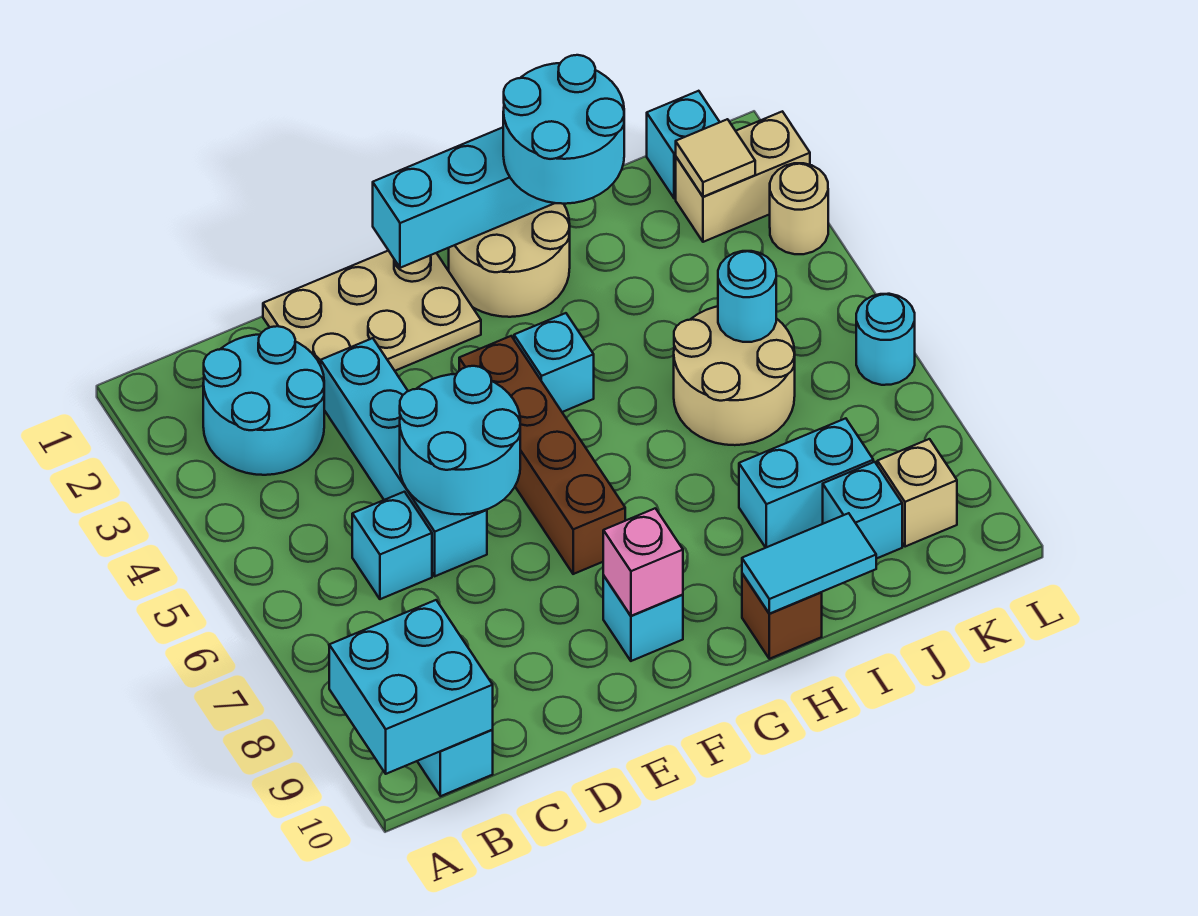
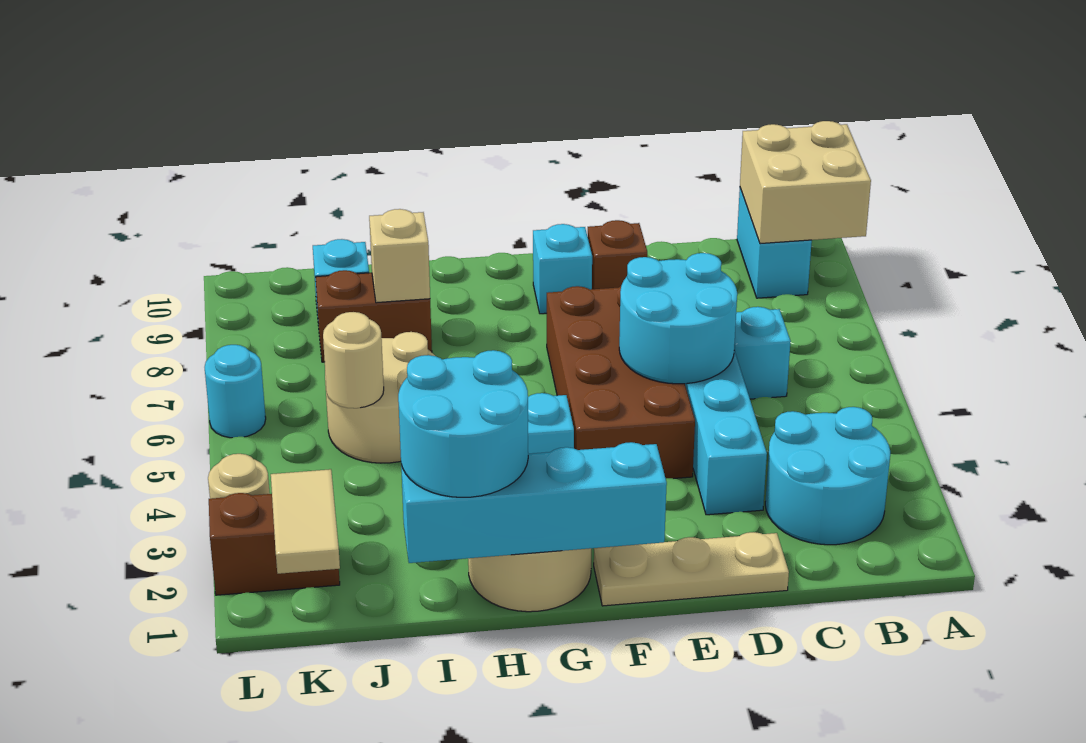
cyan 2x2 brick [329,600,493,774] -> tan 2x2 brick [740,121,871,244]
tan 2x3 plate [263,251,481,371] -> tan 1x3 plate [594,532,789,606]
brown 1x4 brick [459,336,625,574] -> brown 2x4 brick [547,286,695,479]
pink 1x1 brick [603,508,683,616] -> none
brown 1x1 brick [742,574,822,659] -> brown 1x1 brick moved to [588,220,647,289]
cyan 1x2 tile [742,513,876,614] -> none
cyan 1x2 brick [739,418,873,548] -> brown 1x2 brick [316,270,432,362]
cyan 1x1 round brick [718,251,776,342] -> tan 1x1 round brick [323,312,384,408]
cyan 1x1 brick [647,91,720,198] -> none
tan 1x2 brick [676,111,810,242] -> brown 1x2 brick [209,493,340,595]
tan 1x1 tile [676,119,755,197] -> tan 1x2 tile [271,469,340,574]
tan 1x1 brick [877,439,957,547] -> tan 1x1 brick moved to [369,209,430,303]

